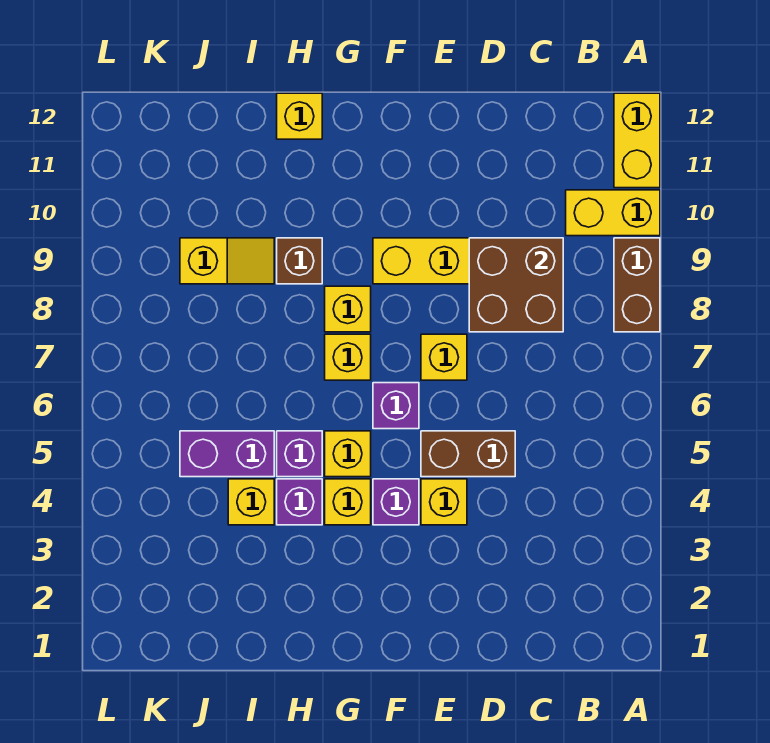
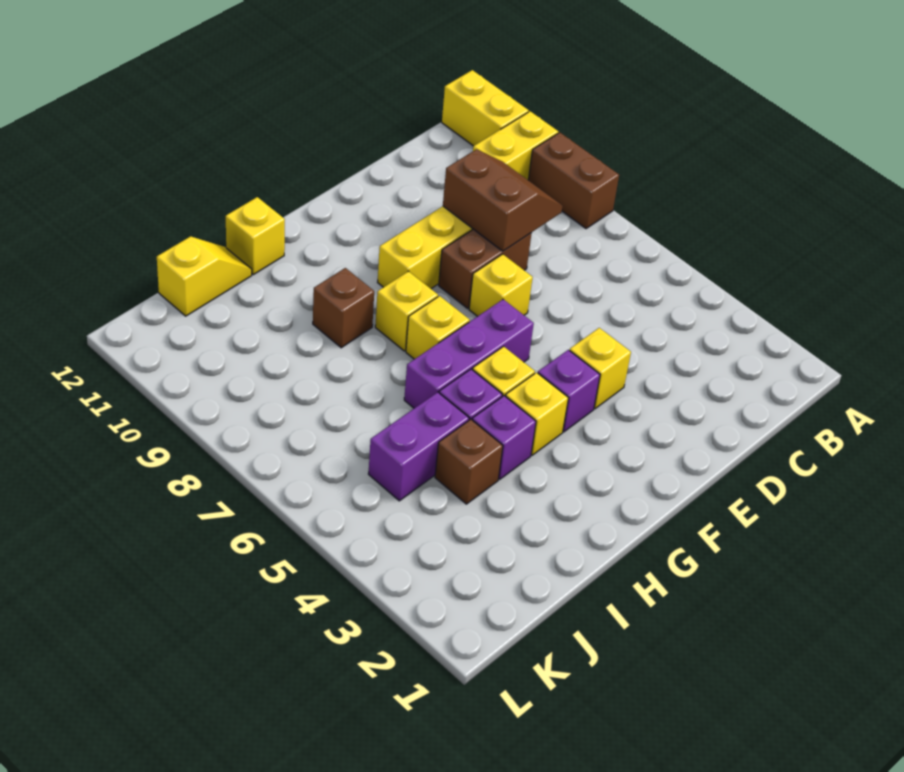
brown 2x2 brick [469,238,563,332] -> brown 2x2 slope [443,149,562,251]
brown 1x2 brick [421,431,515,477] -> brown 1x2 brick moved to [439,229,532,308]
purple 1x1 brick [373,383,419,429] -> purple 1x3 brick [404,299,534,408]
yellow 1x1 brick [228,479,274,525] -> brown 1x1 brick [435,419,503,504]
yellow 1x2 slope [180,238,274,284] -> yellow 1x2 slope moved to [157,236,252,316]

